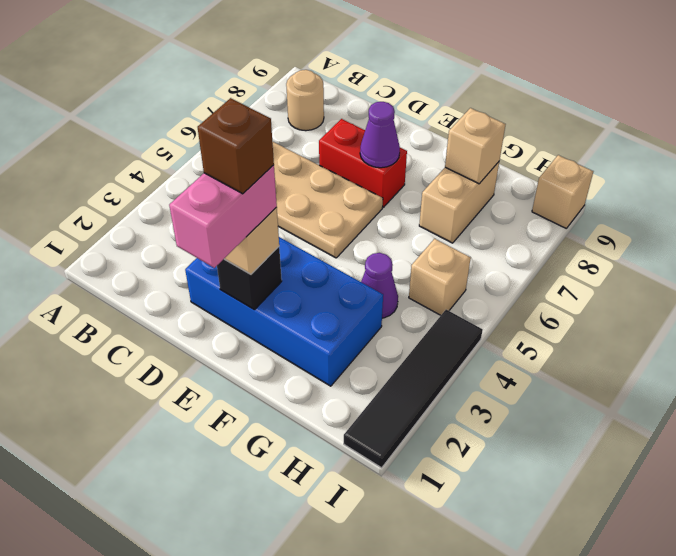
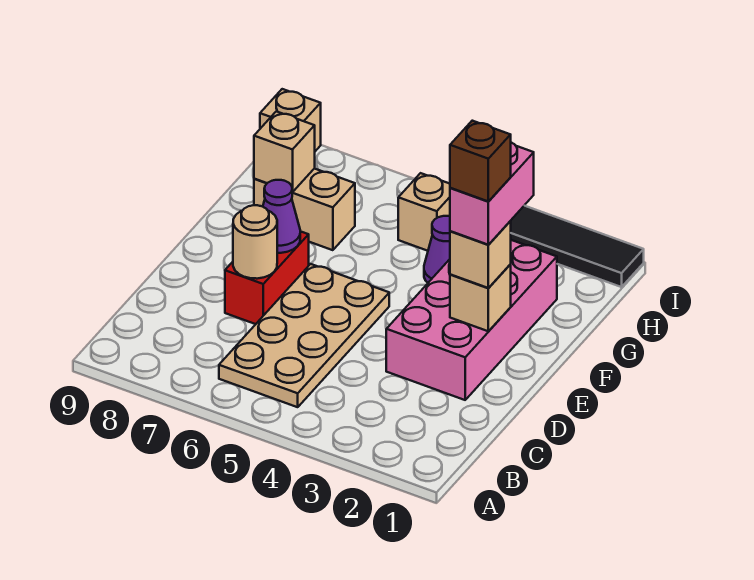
tan 1x1 round brick [286,70,324,131] -> tan 1x1 round brick moved to [233,205,277,279]
blue 2x4 brick [185,237,383,386] -> pink 2x4 brick [386,240,557,400]
pink 1x2 brick [169,165,277,268] -> pink 1x2 brick turned to [450,143,534,245]
black 1x1 brick [217,247,282,310] -> tan 1x1 brick [450,265,511,331]

